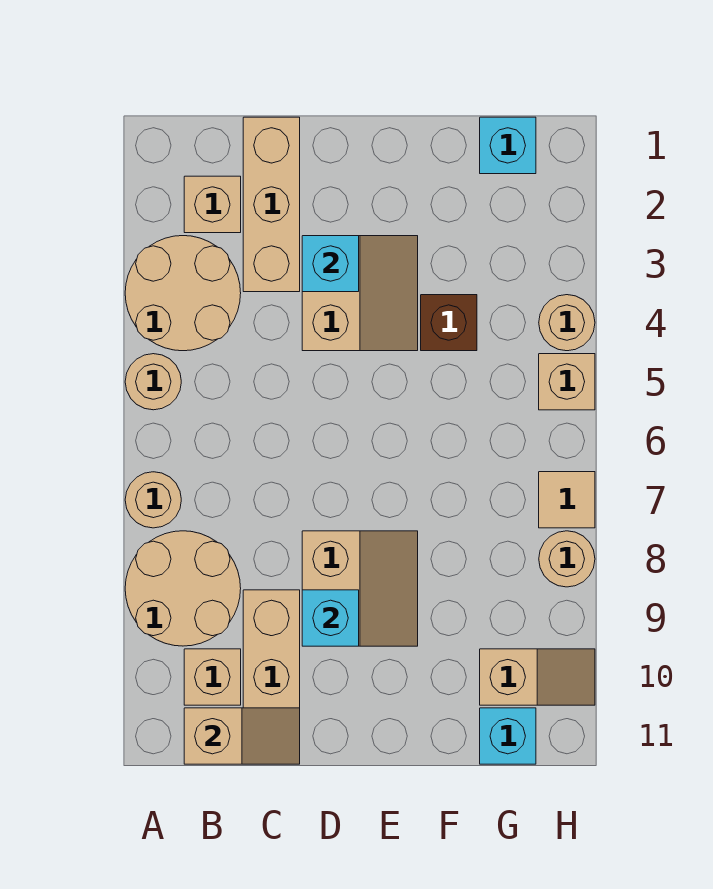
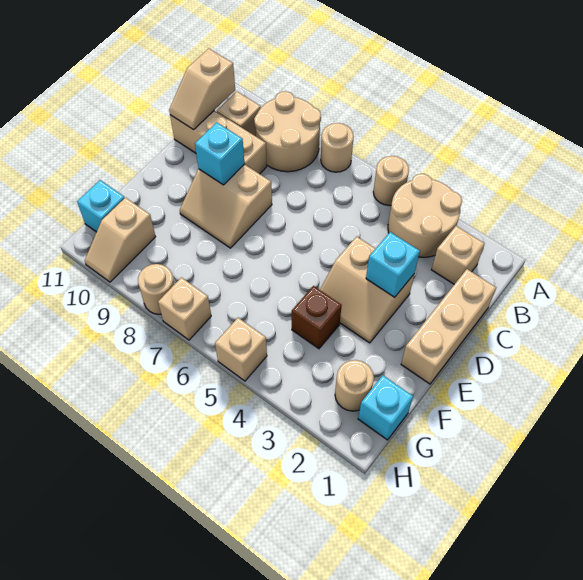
tan 1x3 brick [243,117,300,292] -> tan 1x3 brick turned to [401,269,496,384]
tan 1x1 round brick [539,295,595,351] -> tan 1x1 round brick moved to [335,360,374,411]
tan 1x1 tile [539,472,595,528] -> tan 1x1 brick [158,277,211,340]

